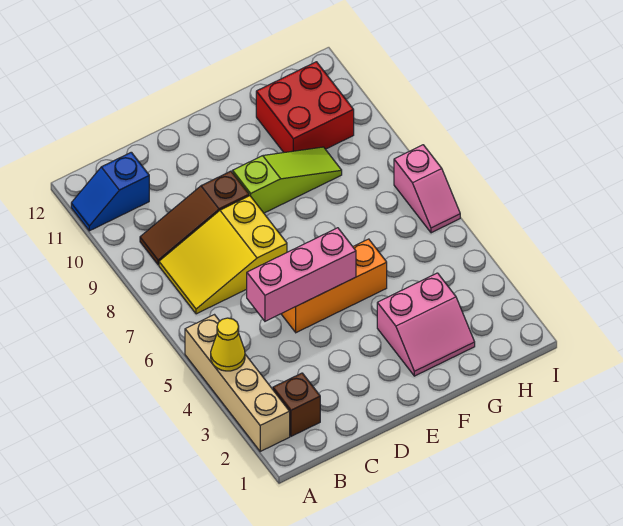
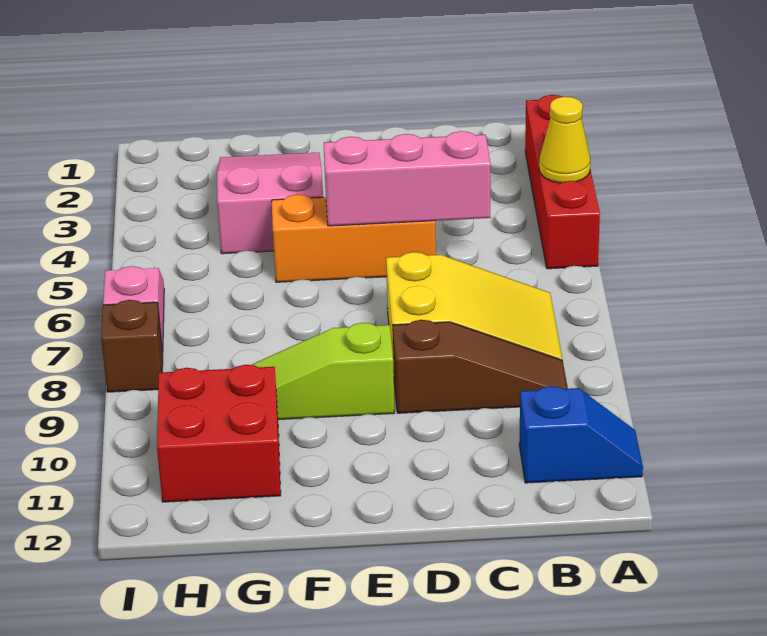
tan 1x4 brick [185,315,290,451] -> red 1x4 brick [525,95,600,269]
brown 1x1 brick [273,373,320,436] -> brown 1x1 brick moved to [101,300,163,392]
pink 2x2 slope [377,273,475,376] -> pink 2x3 slope [217,153,323,254]

